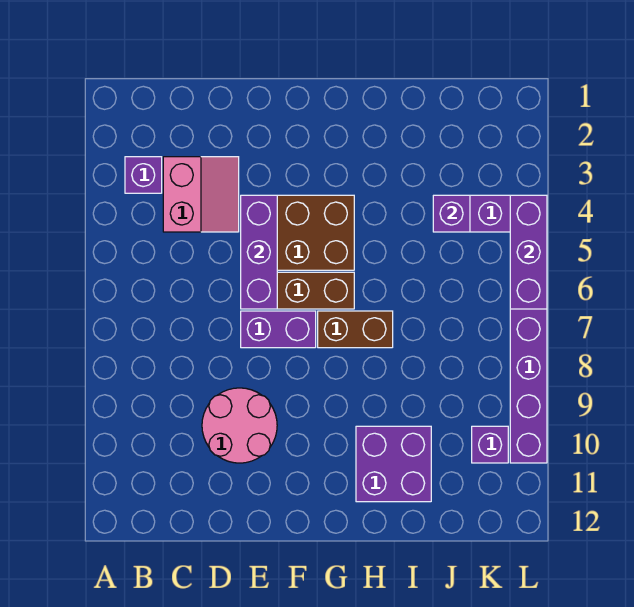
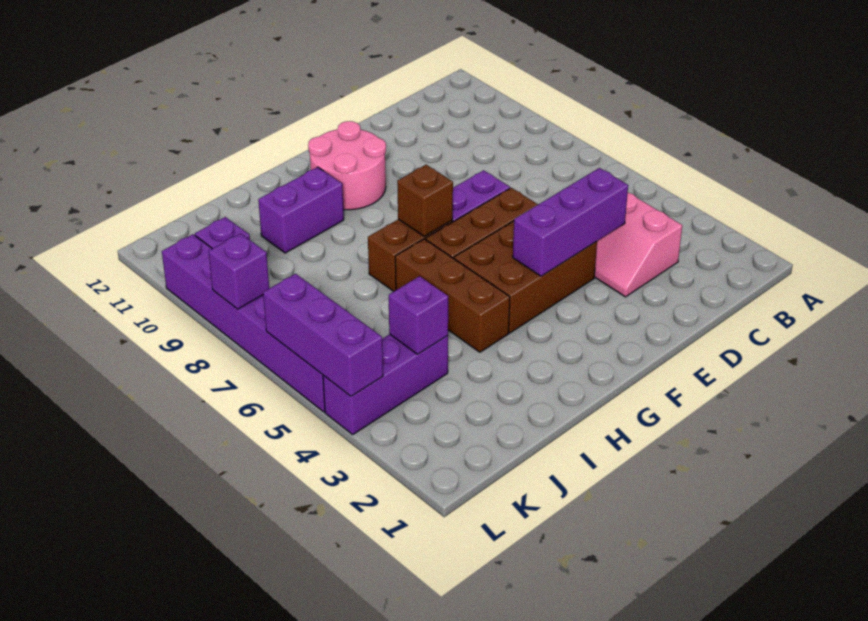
purple 1x1 brick [125,157,162,193] -> purple 1x1 brick moved to [209,233,269,309]
pink 2x2 round brick [202,388,277,463] -> pink 2x2 round brick moved to [308,121,386,210]
purple 1x3 brick [241,195,277,309] -> purple 1x3 brick turned to [513,168,628,276]
none -> brown 1x1 brick [397,165,453,237]
none -> brown 1x3 brick [395,239,510,352]
purple 2x2 brick [356,426,431,502] -> purple 1x2 brick [258,167,344,253]

